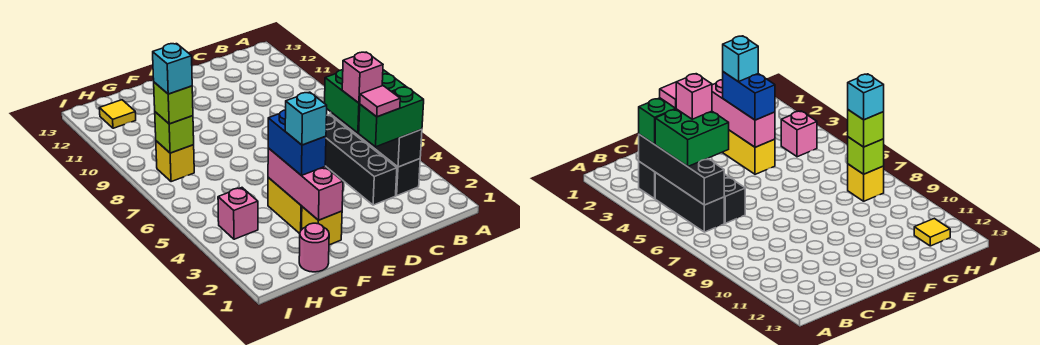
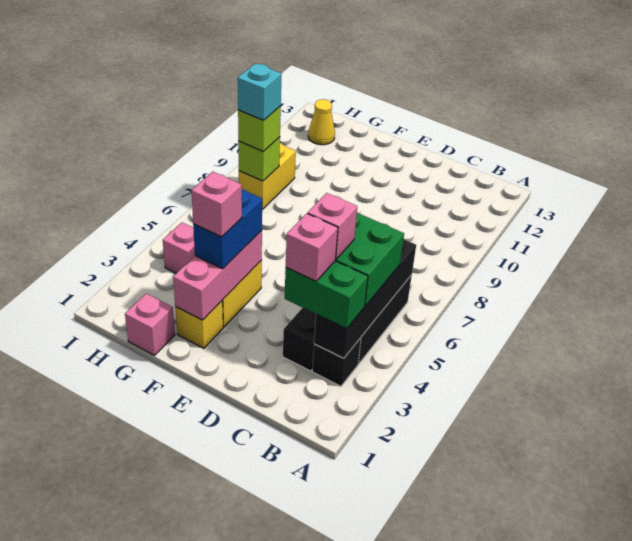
pink 1x1 tile [360,86,400,117] -> pink 1x1 brick [286,213,338,281]
cyan 1x1 brick [285,92,327,145] -> pink 1x1 brick [191,172,242,237]
pink 1x1 round brick [299,223,329,272] -> pink 1x1 brick [125,293,175,355]
yellow 1x1 brick [156,141,194,182] -> yellow 1x2 brick [239,143,296,209]
yellow 1x1 tile [99,100,136,128] -> yellow 1x1 cone [308,99,335,145]

